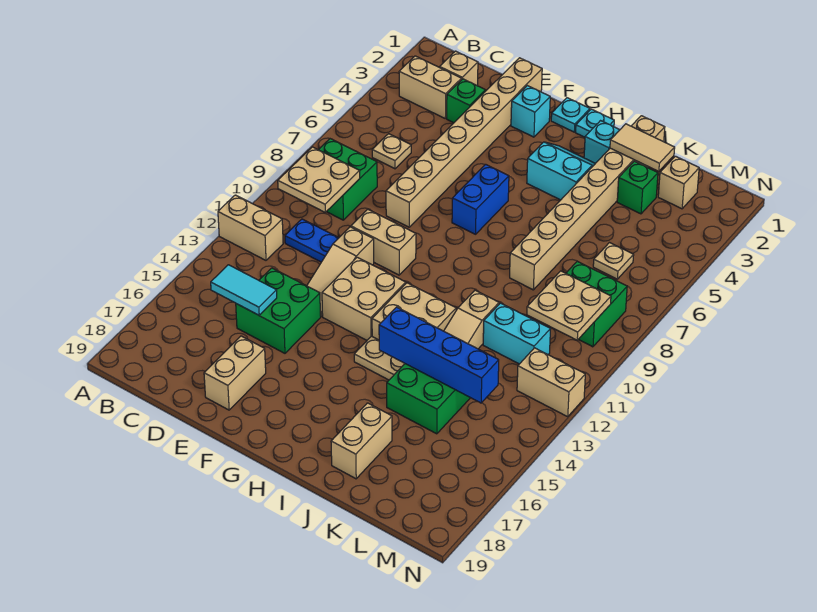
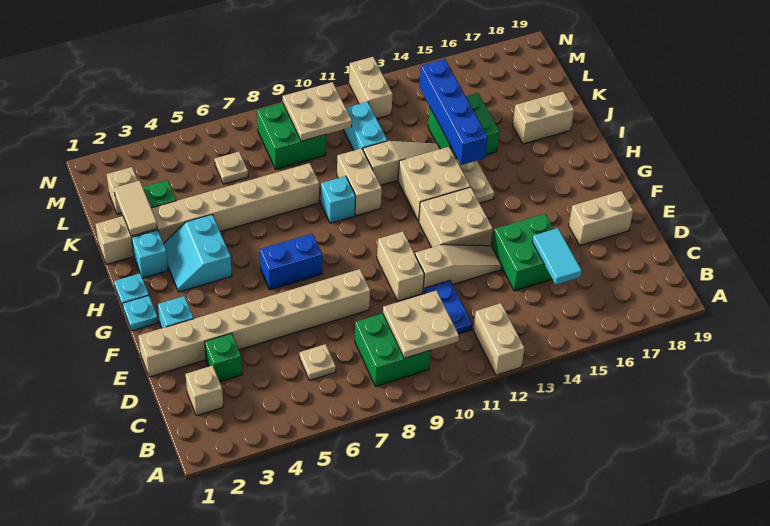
tan 1x2 brick [399,56,462,118] -> tan 1x2 brick moved to [337,148,382,216]
none -> cyan 1x1 brick [321,176,356,223]

